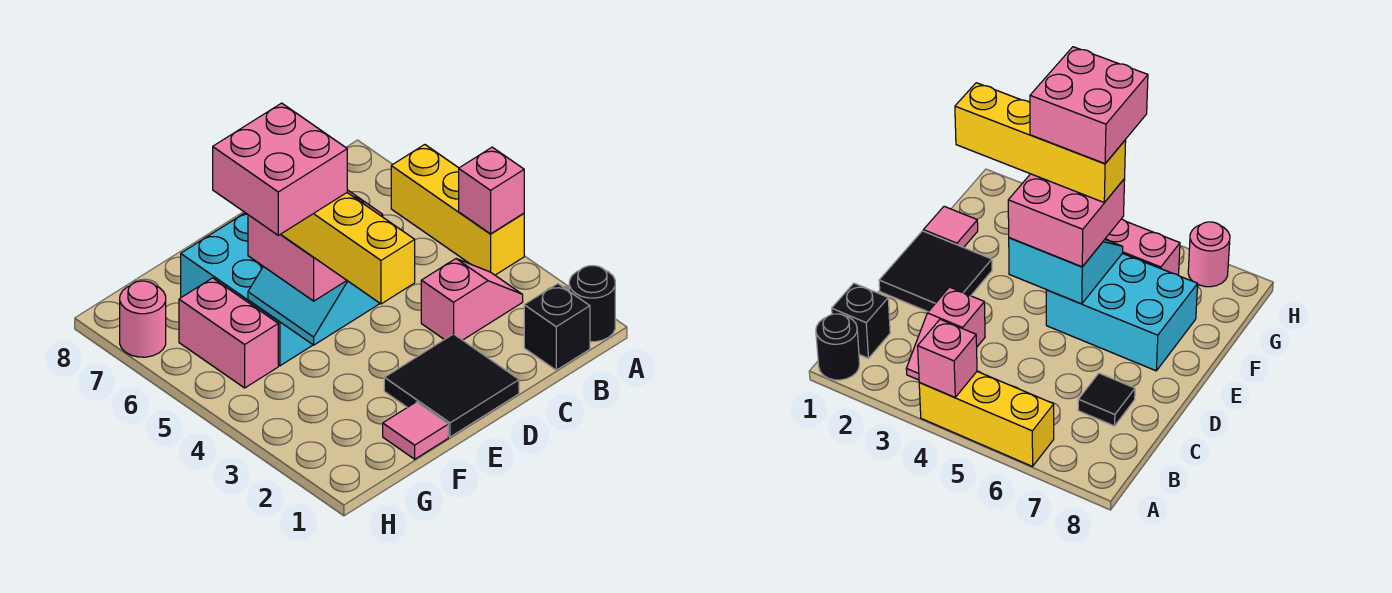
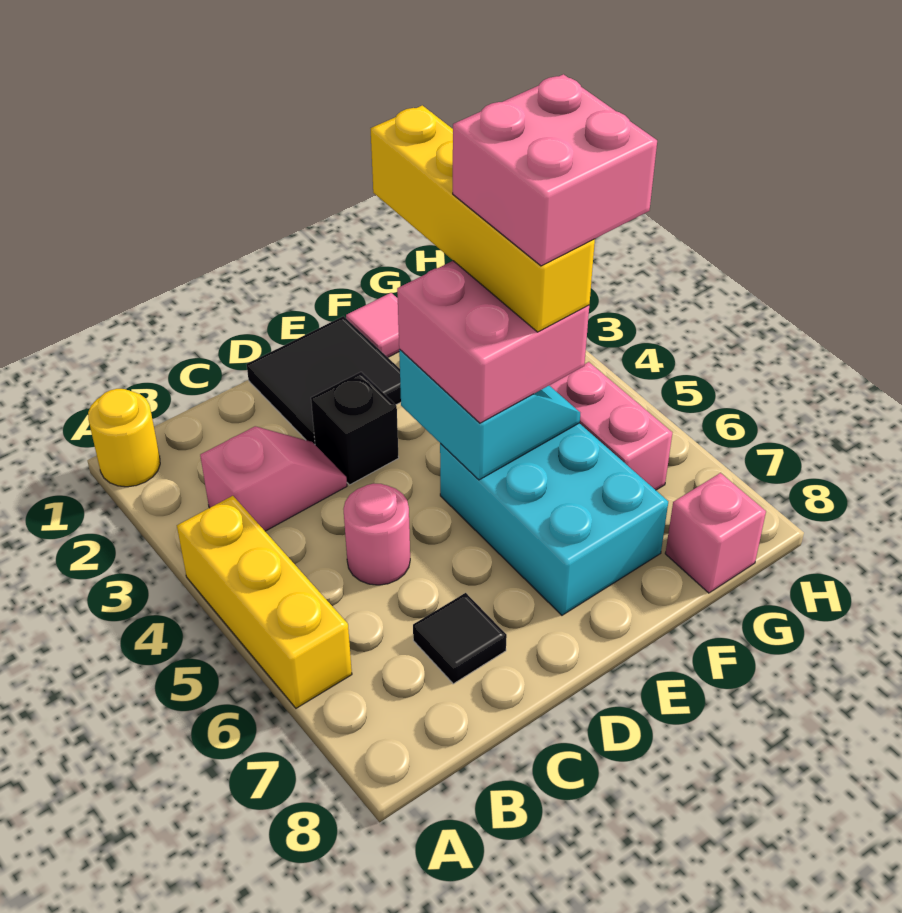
black 1x1 round brick [569,266,615,342] -> yellow 1x1 round brick [88,389,160,487]
pink 1x1 brick [459,147,524,234] -> pink 1x1 brick moved to [665,473,766,593]
black 1x1 brick [524,284,590,370] -> black 1x1 brick moved to [311,372,399,485]
pink 1x2 slope [421,259,523,340] -> pink 1x2 slope turned to [200,426,347,531]
pink 1x1 round brick [120,281,166,357] -> pink 1x1 round brick moved to [343,484,410,585]

